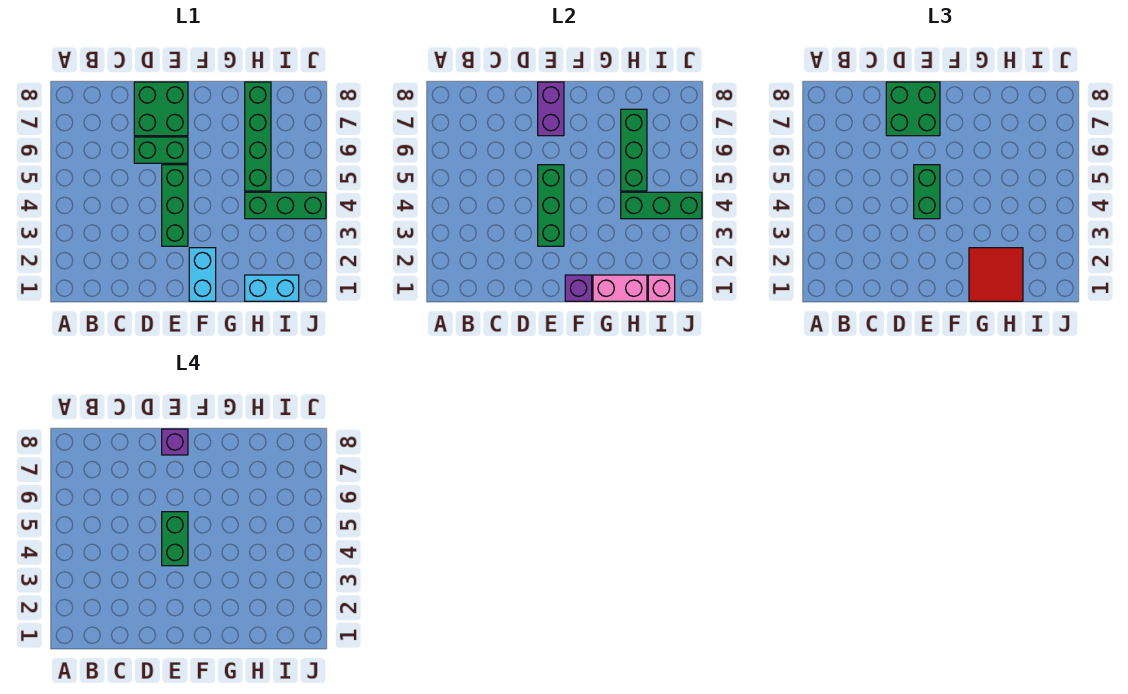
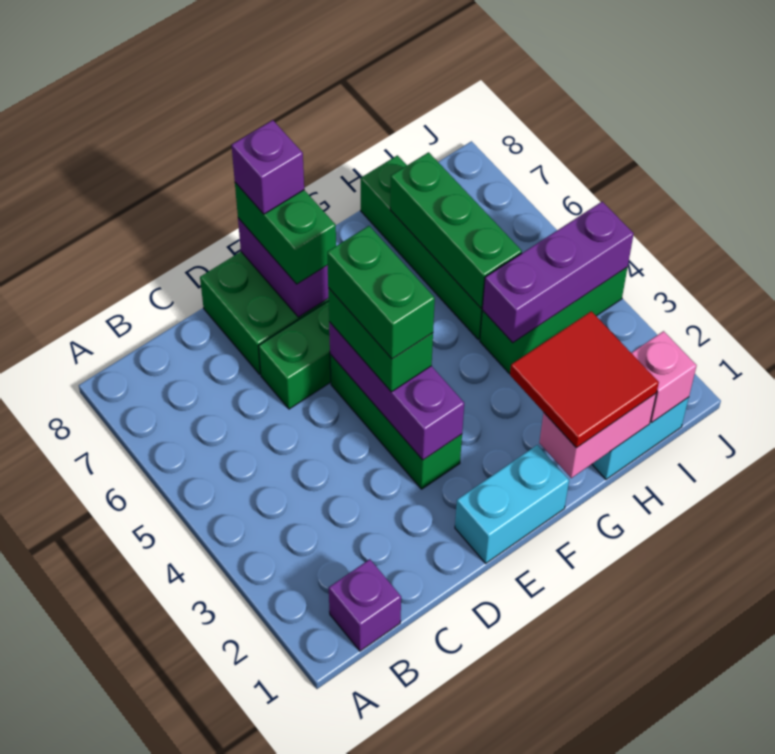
green 2x2 brick [886,82,940,136] -> green 1x2 brick [235,183,336,284]
green 1x3 brick [538,165,564,246] -> purple 1x3 brick [329,322,464,460]
cyan 1x2 brick [189,248,216,301] -> cyan 1x2 brick turned to [455,445,569,563]
purple 1x1 brick [565,275,592,301] -> purple 1x1 brick moved to [329,559,401,651]
green 1x3 brick [621,192,702,219] -> purple 1x3 brick [482,202,634,343]

